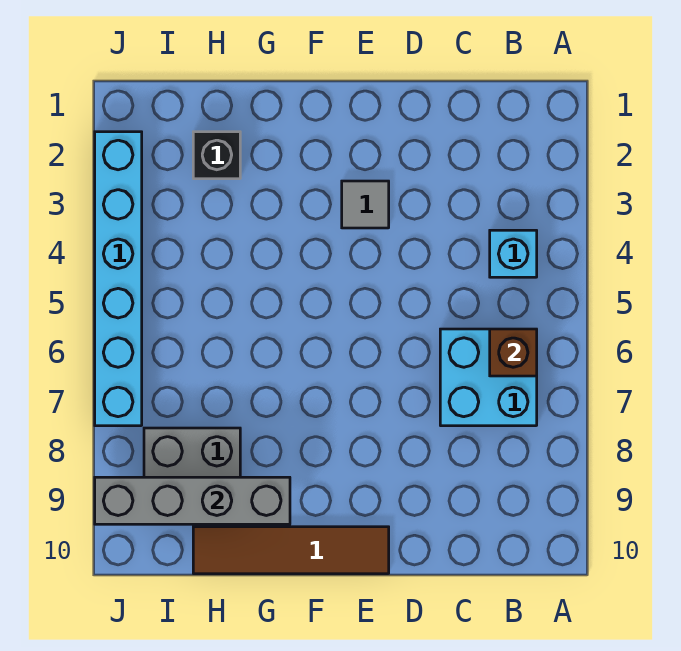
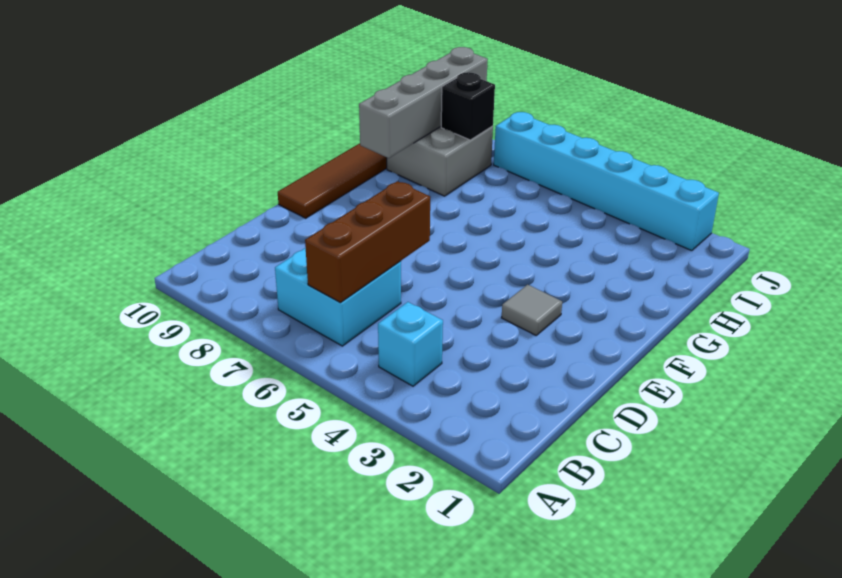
brown 1x1 brick [490,329,537,376] -> brown 1x3 brick [305,181,430,303]
black 1x1 brick [193,132,240,179] -> black 1x1 brick moved to [441,72,495,140]

